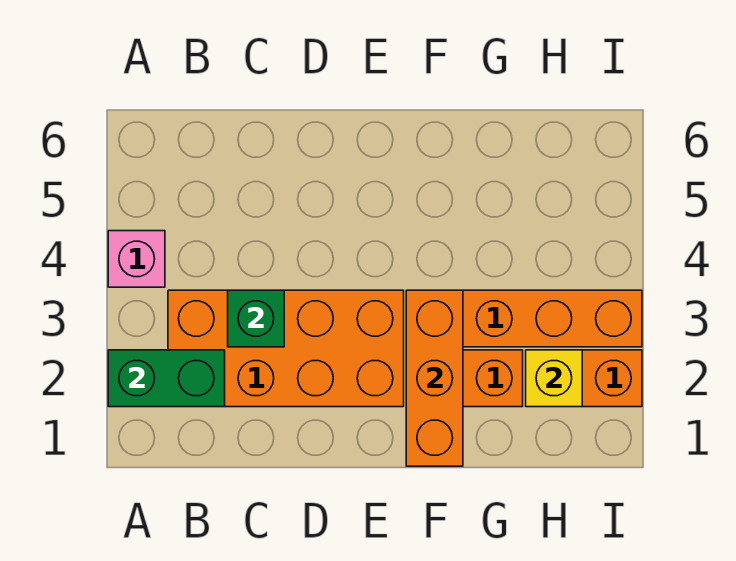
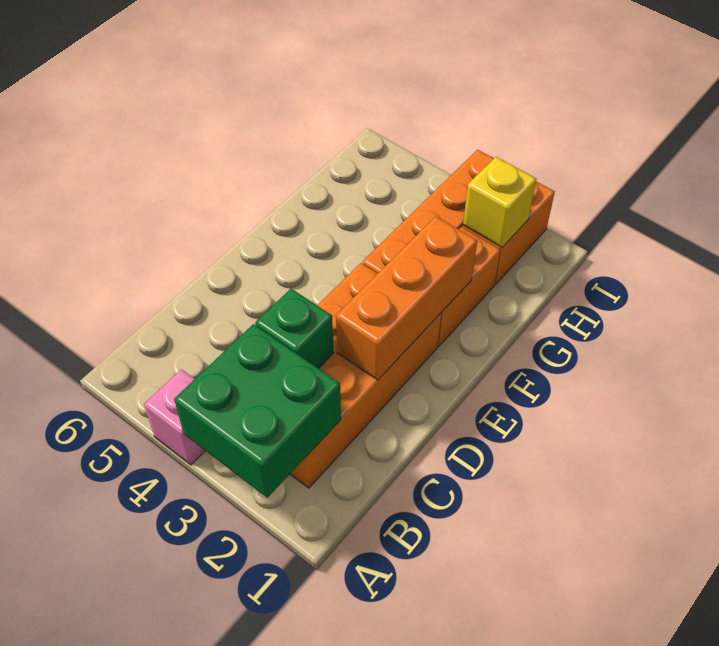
green 1x2 brick [108,350,225,407] -> green 2x2 brick [174,324,341,498]
orange 1x3 brick [406,290,463,466] -> orange 1x3 brick turned to [336,216,477,380]

